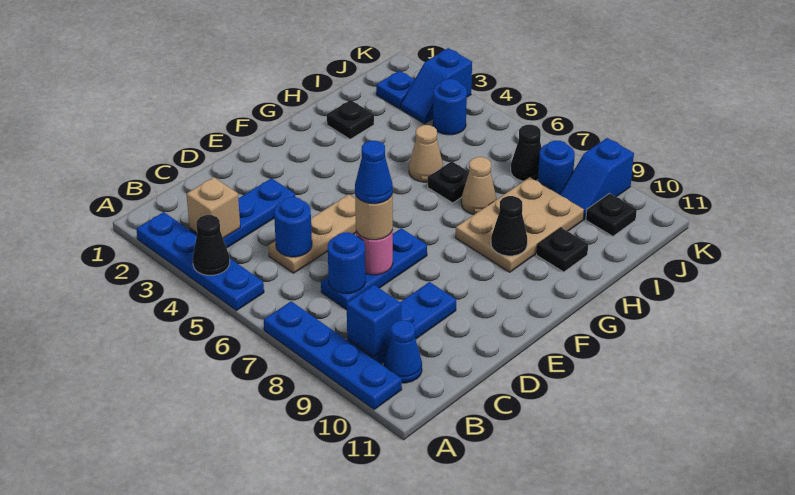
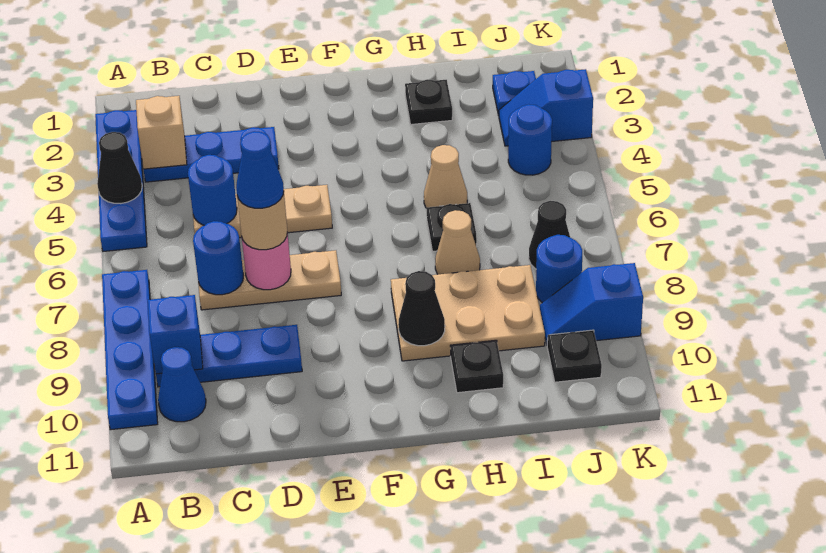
blue 1x3 plate [321,228,427,310] -> tan 1x3 plate [198,250,341,310]

